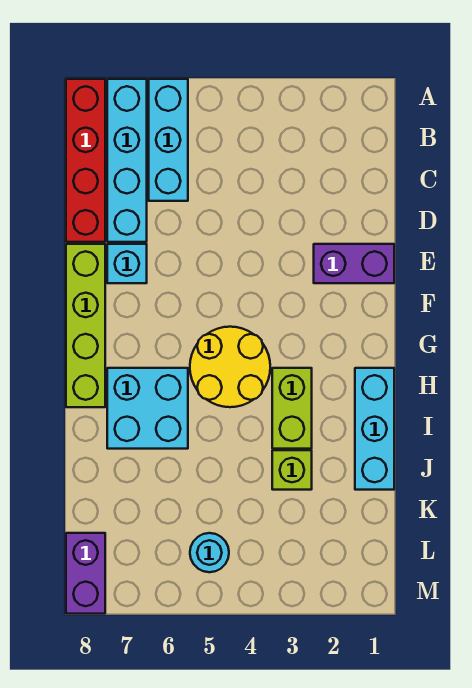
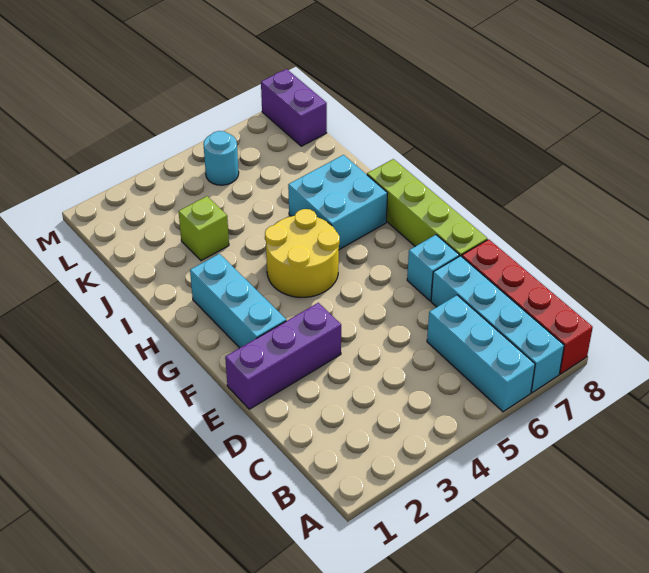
purple 1x2 brick [314,244,394,283] -> purple 1x3 brick [225,303,341,409]
cyan 1x3 brick [355,368,394,490] -> cyan 1x3 brick moved to [190,254,286,348]
lime 1x2 brick [272,368,312,449] -> none

